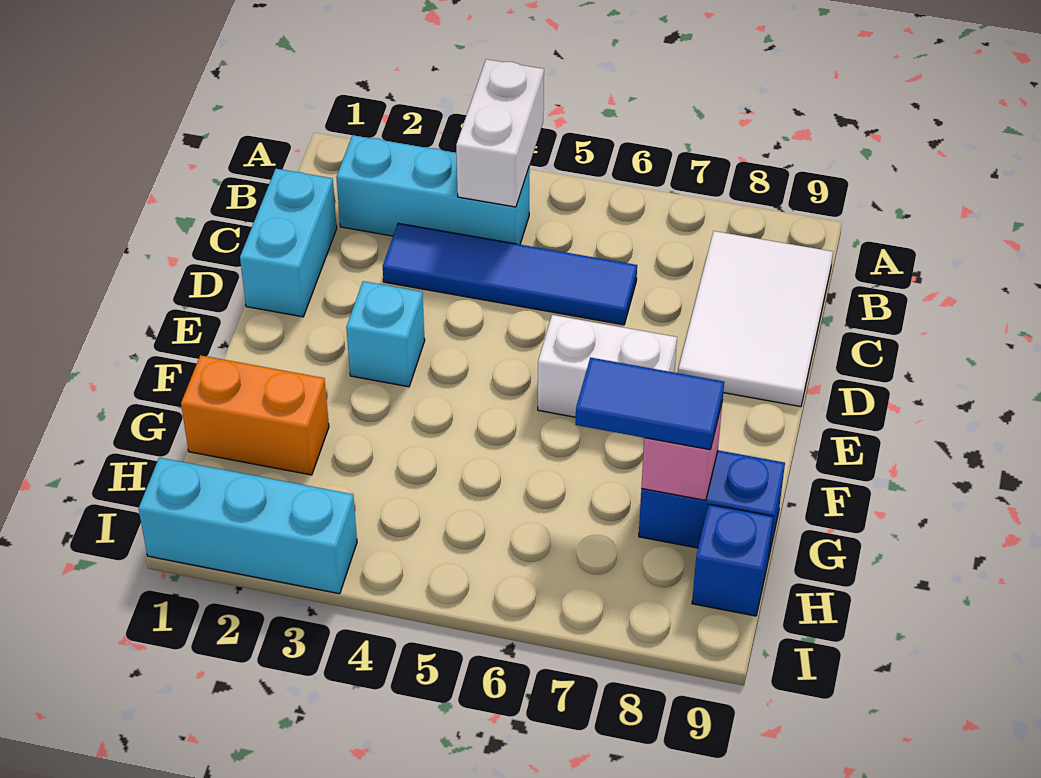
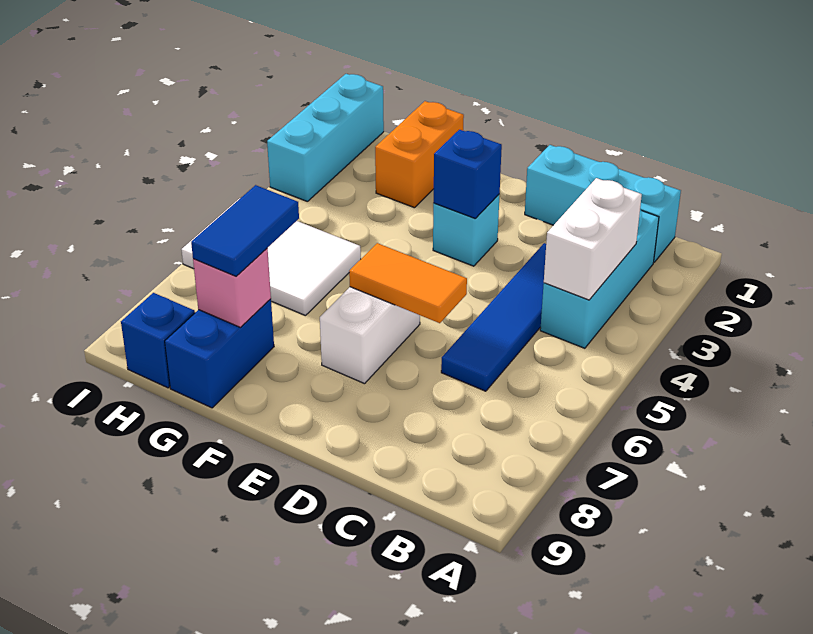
white 1x2 brick [456,59,544,207] -> white 1x2 brick turned to [544,178,642,300]
white 2x3 tile [678,231,833,407] -> white 2x3 tile moved to [181,198,361,316]
cyan 1x2 brick [240,169,337,317] -> cyan 1x3 brick [525,145,681,262]
none -> orange 1x2 tile [349,243,467,323]
none -> blue 1x1 brick [434,130,502,219]

